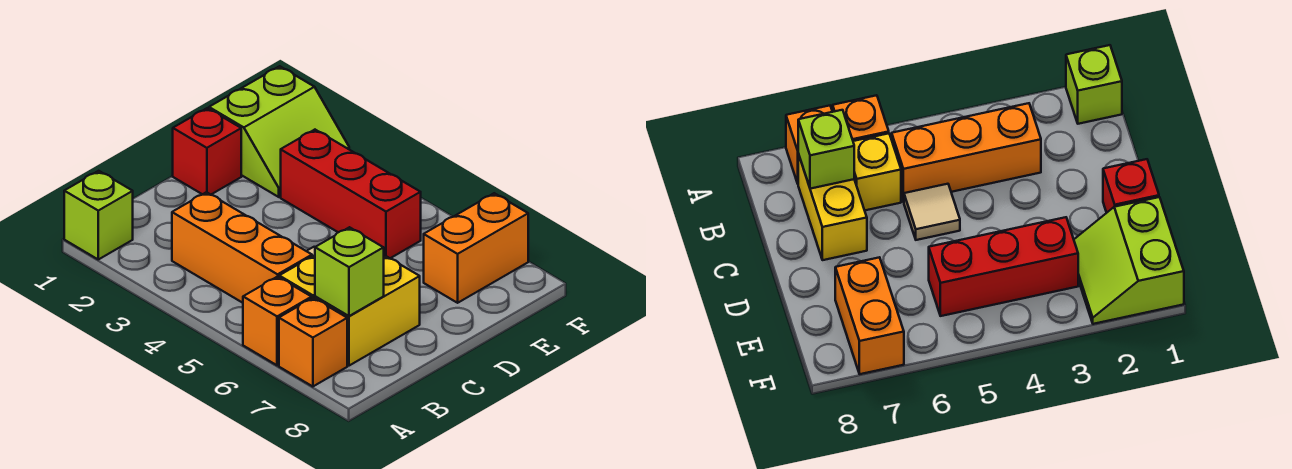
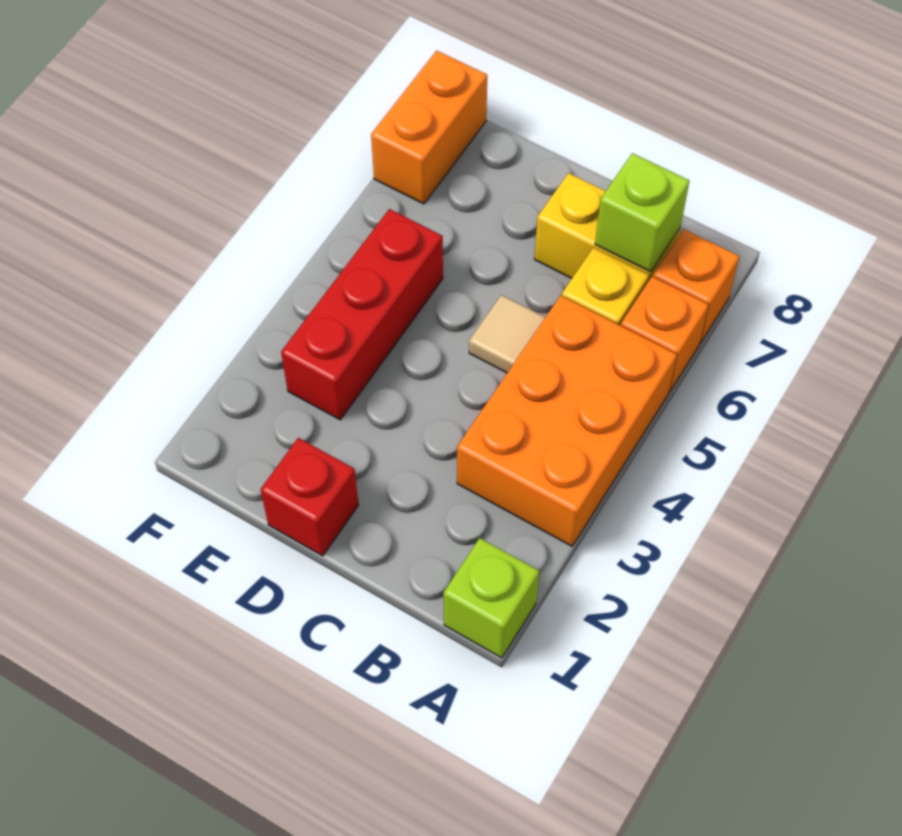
orange 1x3 brick [172,192,312,303] -> orange 2x3 brick [457,296,677,546]
lime 2x2 slope [209,66,349,197] -> none
orange 1x2 brick [424,193,528,303] -> orange 1x2 brick turned to [371,51,487,204]

